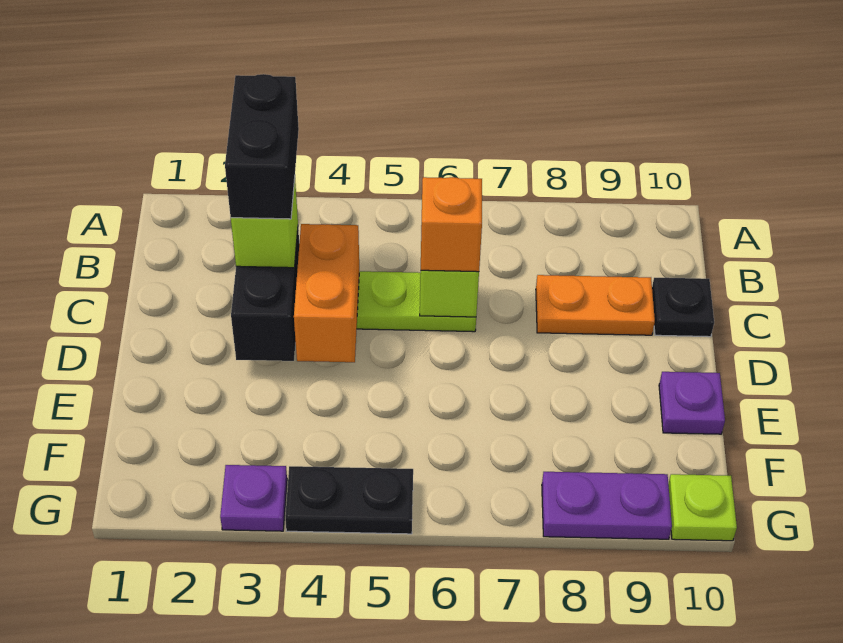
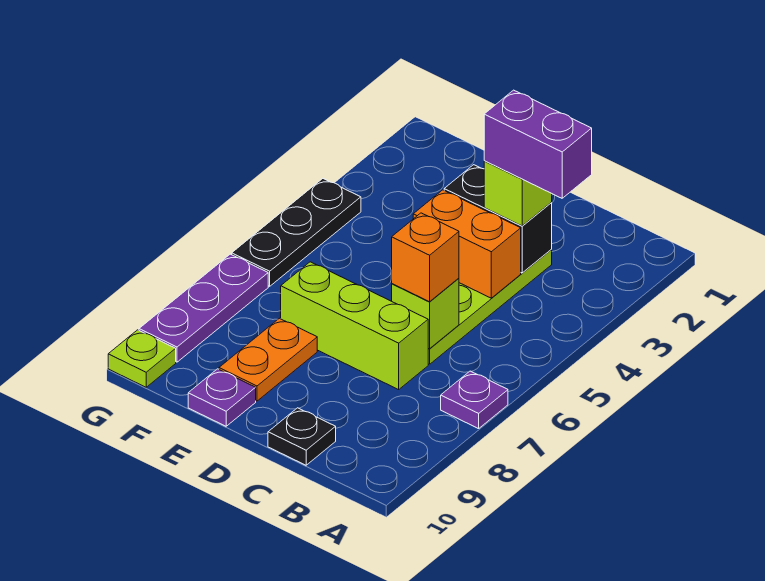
black 1x2 brick [225,74,299,219] -> purple 1x2 brick [484,90,592,198]
none -> lime 1x3 brick [281,262,428,390]
orange 1x2 plate [536,275,655,335] -> orange 1x2 plate moved to [219,318,317,401]
purple 1x1 plate [220,465,287,531] -> purple 1x1 plate moved to [441,371,508,429]
black 1x2 plate [285,466,413,534] -> black 1x3 plate [232,179,361,286]
purple 1x2 plate [542,472,672,539] -> purple 1x3 plate [139,254,268,362]

